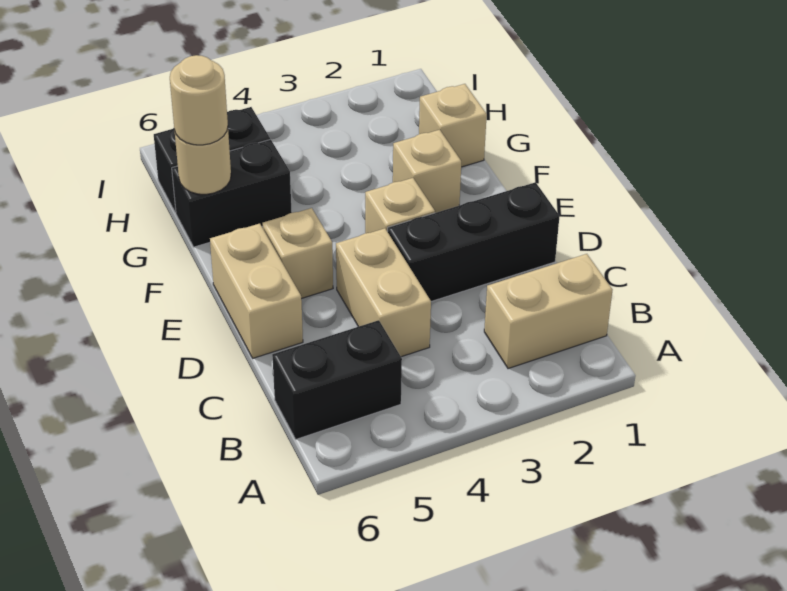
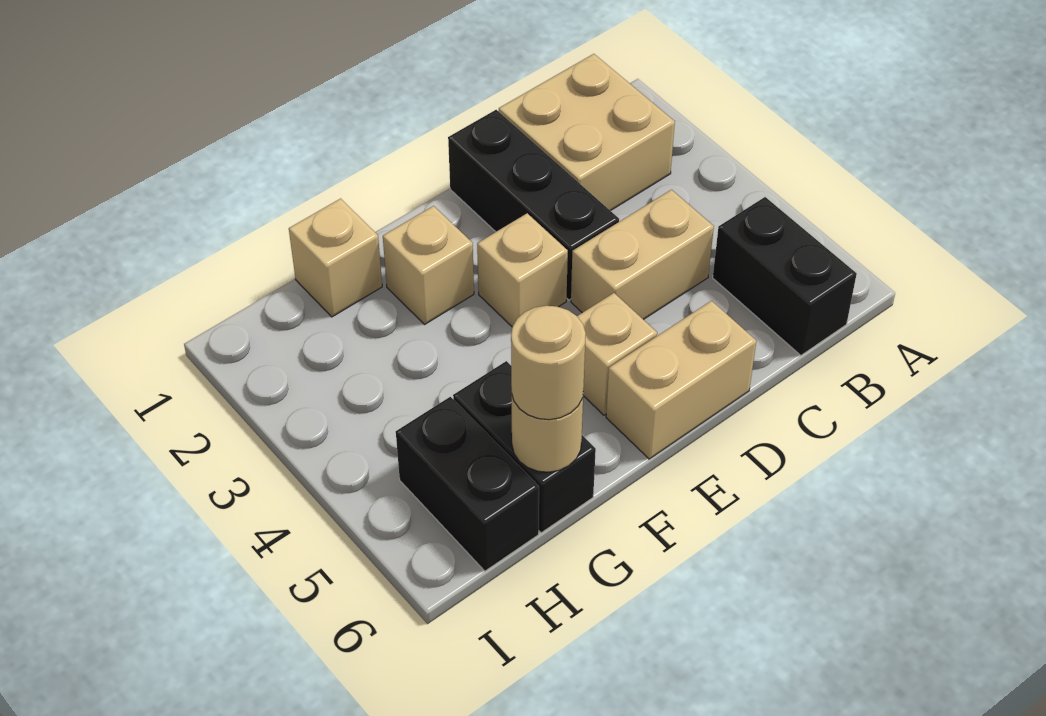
tan 1x2 brick [484,254,612,369] -> tan 2x2 brick [499,54,675,211]

